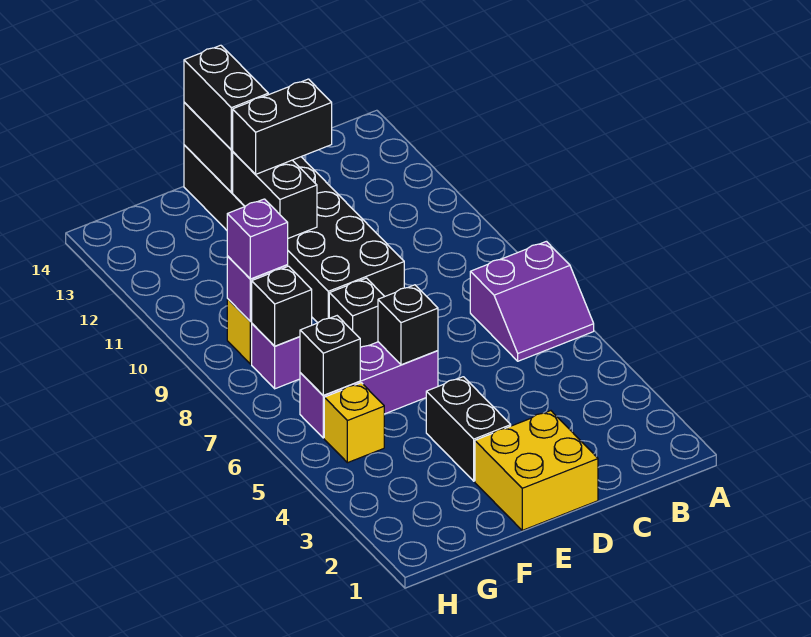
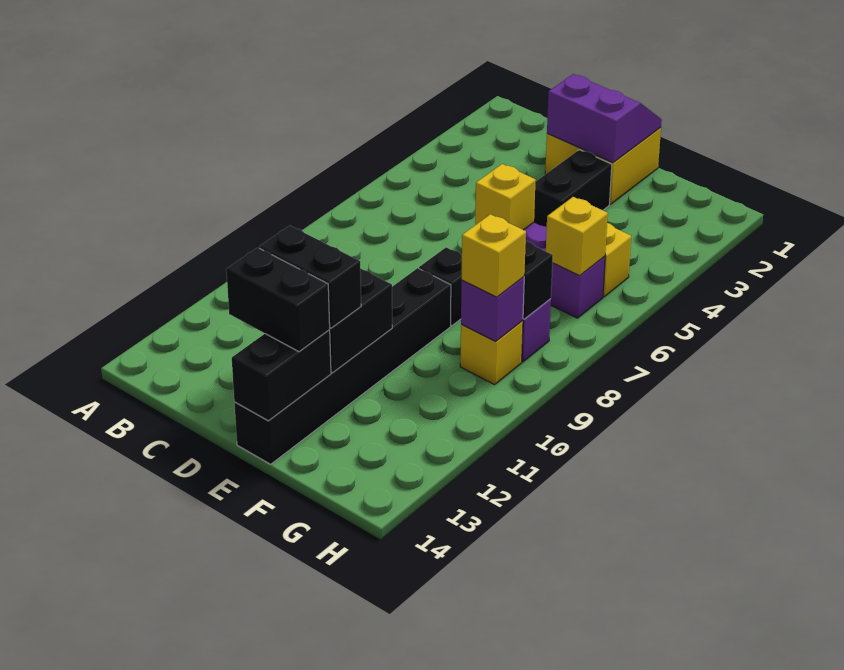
purple 2x2 slope [470,241,594,361] -> purple 2x2 slope moved to [547,74,662,163]
black 2x6 brick [184,145,404,323] -> black 1x6 brick [234,268,451,464]
black 1x1 brick [378,285,438,365] -> yellow 1x1 brick [475,164,536,230]
black 1x2 brick [184,45,268,150] -> black 1x2 brick turned to [226,248,330,352]
black 1x1 brick [300,316,360,395] -> yellow 1x1 brick [546,197,608,276]
purple 1x1 brick [227,199,288,279] -> yellow 1x1 brick [462,214,526,297]

